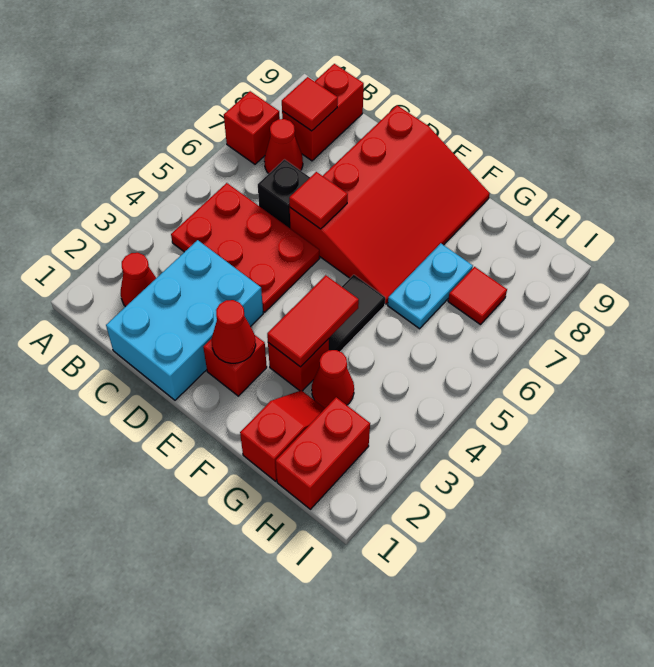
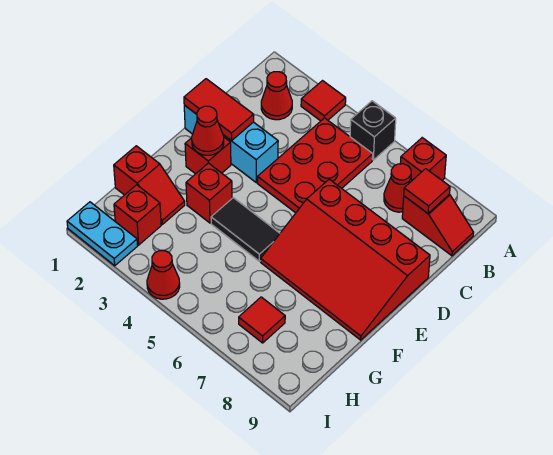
red 1x2 brick [282,64,364,161] -> red 1x2 slope [402,194,474,256]
cyan 2x3 brick [106,240,263,400] -> cyan 1x3 brick [184,105,278,183]
black 1x1 brick [258,160,310,228] -> black 1x1 brick moved to [350,101,396,160]
red 1x1 tile [289,172,348,229] -> red 1x1 tile moved to [301,81,346,121]
red 1x2 tile [267,275,359,367] -> red 1x2 tile moved to [184,79,254,141]
red 1x1 cone [312,350,354,408] -> red 1x1 cone moved to [147,251,180,299]
cyan 1x2 plate [388,243,473,329] -> cyan 1x2 plate moved to [67,202,138,266]
red 1x2 brick [276,397,370,509] -> red 1x1 brick [114,185,161,245]

